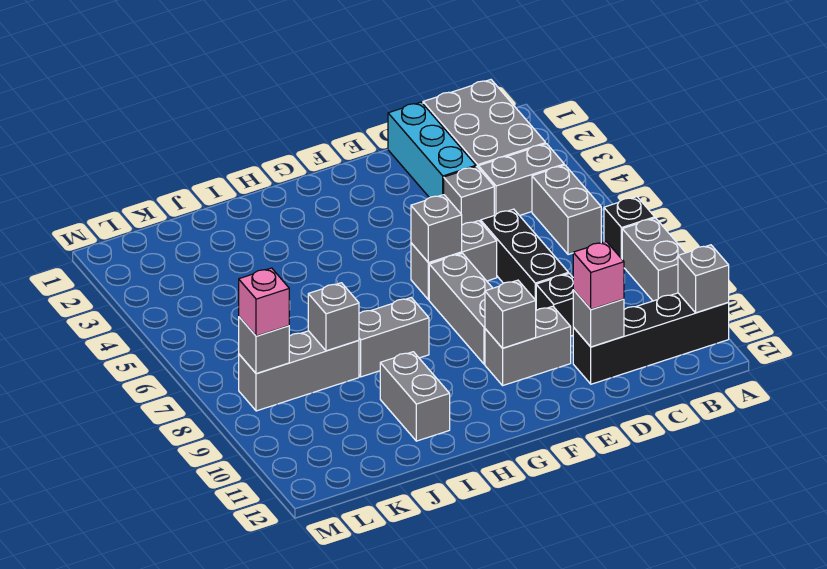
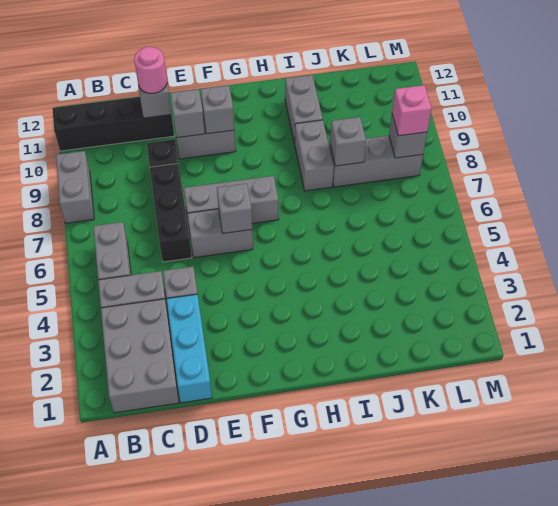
black 1x1 brick [604,197,655,259] -> none
grey 1x1 brick [678,245,729,313] -> grey 1x1 brick moved to [170,89,205,138]
pink 1x1 brick [573,242,624,310] -> pink 1x1 round brick [134,47,167,93]
grey 1x3 brick [429,253,492,364] -> grey 1x3 brick turned to [184,176,279,223]
grey 1x2 brick [359,298,429,377] -> grey 1x2 brick turned to [295,120,334,191]

